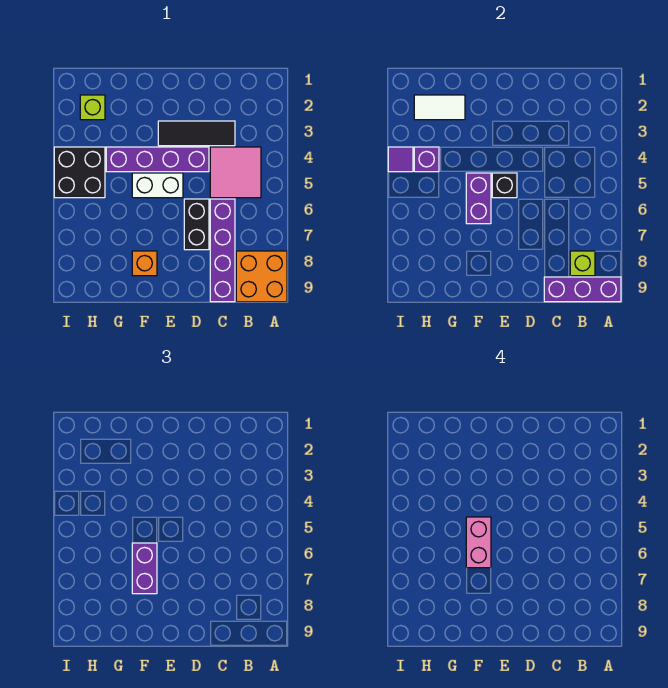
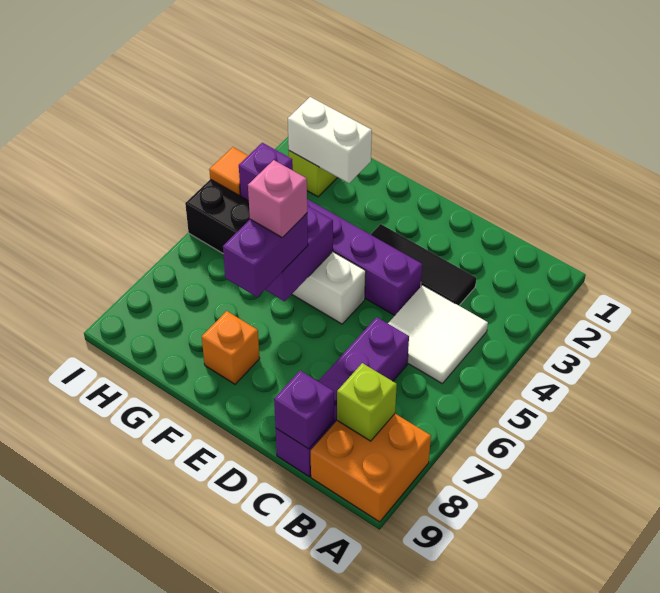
purple 1x3 brick [544,277,621,302] -> purple 1x1 brick [274,371,334,449]
pink 2x2 tile [210,147,261,198] -> white 2x2 tile [388,285,488,383]
black 1x2 brick [184,199,209,250] -> none
black 1x1 brick [492,173,517,198] -> none
pink 1x2 brick [466,517,491,568] -> pink 1x1 brick [248,160,307,238]
white 1x2 tile [414,95,465,120] -> white 1x2 brick [288,97,372,183]
purple 1x1 tile [388,147,413,172] -> orange 1x1 tile [209,147,248,195]

